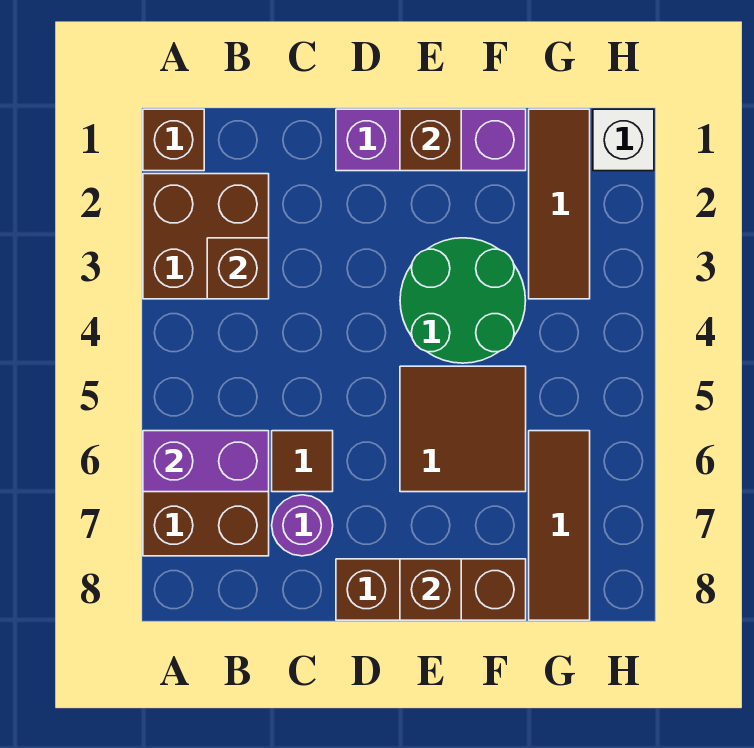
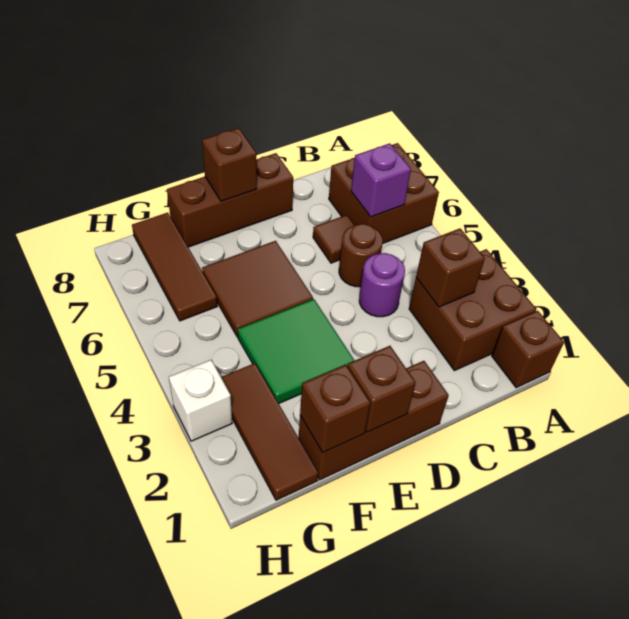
purple 1x2 brick [143,431,269,492] -> purple 1x1 brick [351,143,411,217]
none -> brown 1x1 round brick [339,224,383,287]
purple 1x1 round brick [272,495,333,556] -> purple 1x1 round brick moved to [359,253,405,317]
purple 1x3 brick [336,109,526,171] -> brown 1x3 brick [299,361,449,480]
green 2x2 round brick [400,238,526,363] -> green 2x2 tile [238,299,355,404]
none -> brown 1x1 brick [300,365,370,452]
white 1x1 brick [593,109,654,171] -> white 1x1 brick moved to [169,360,232,441]

